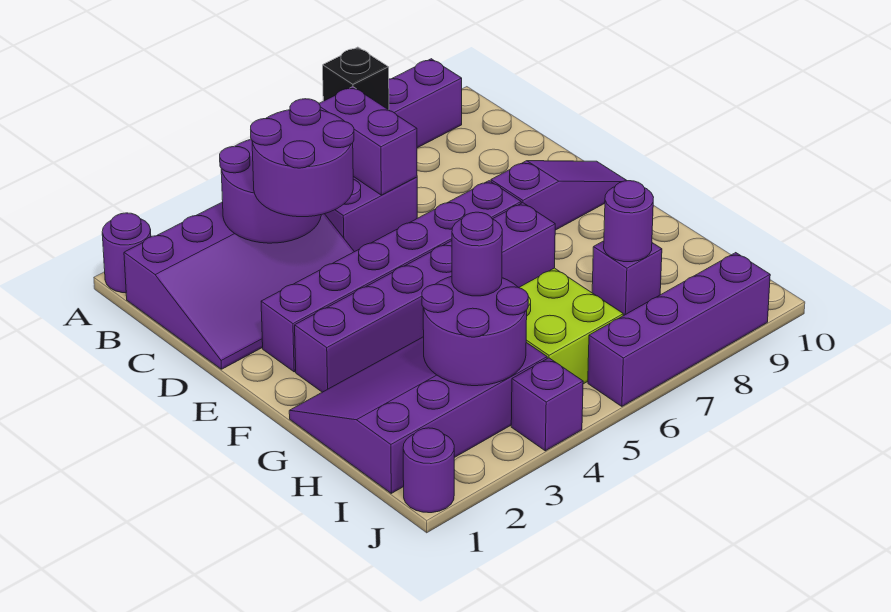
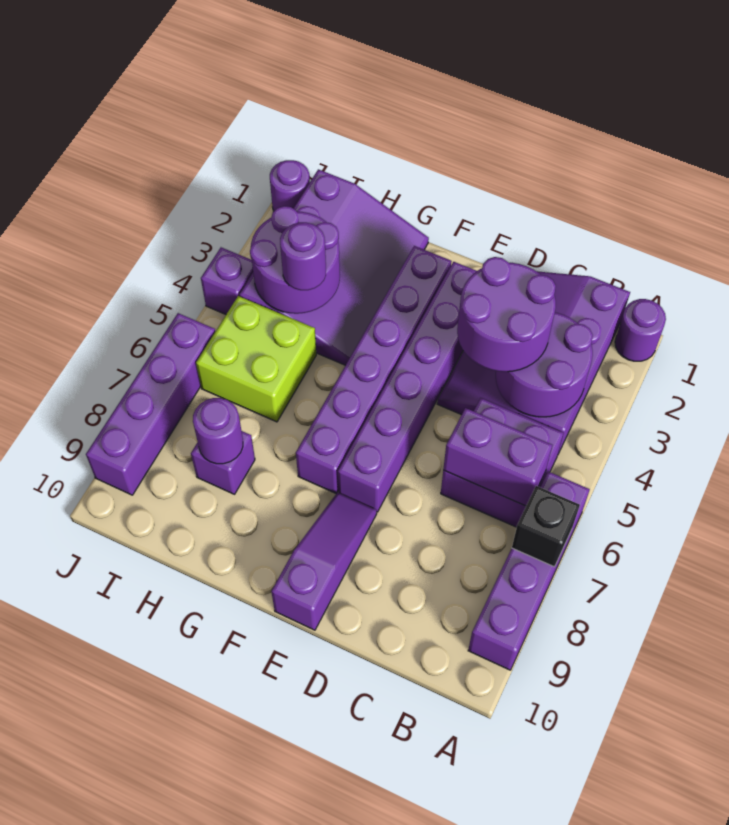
purple 1x3 slope [491,161,627,230] -> purple 1x3 slope turned to [271,492,377,630]

